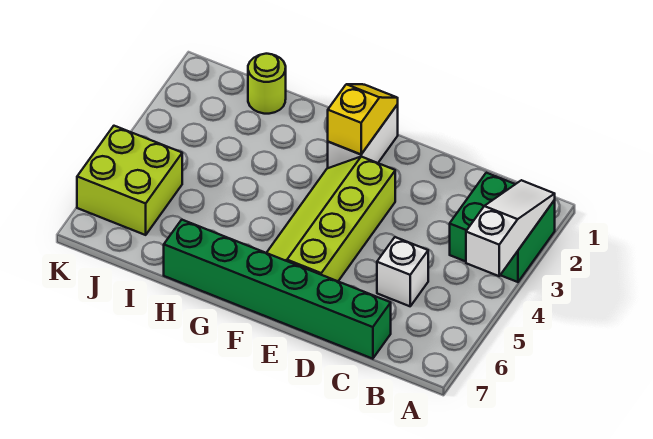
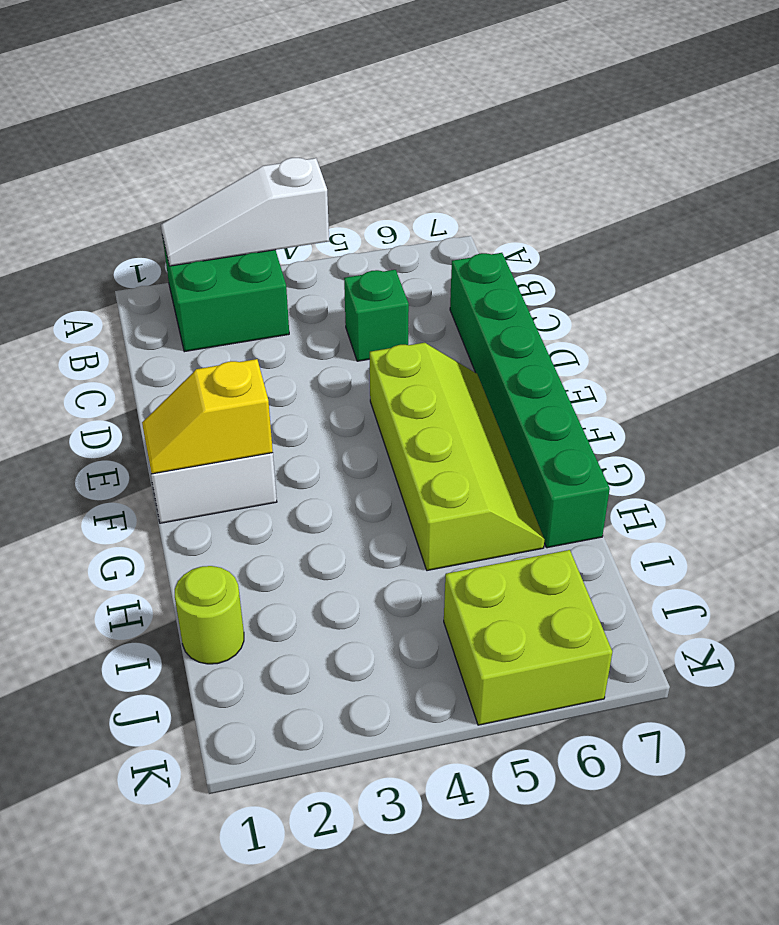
white 1x1 brick [377,237,428,306] -> green 1x1 brick [344,270,409,361]
lime 2x4 slope [267,157,395,281] -> lime 2x4 slope turned to [370,343,544,571]

